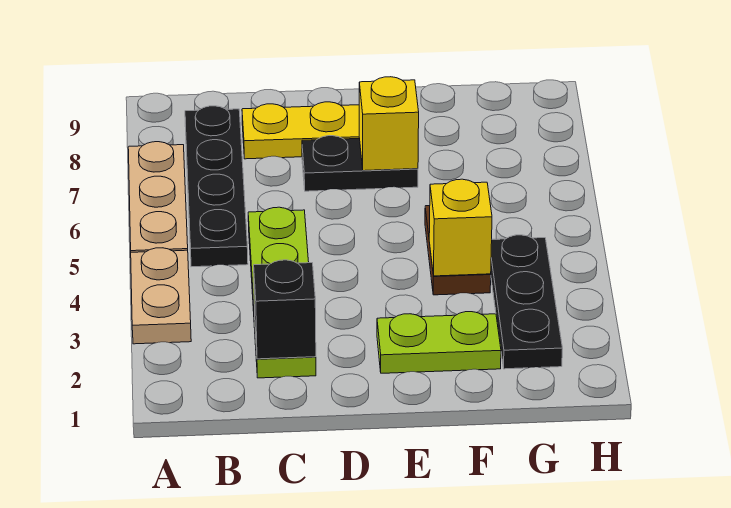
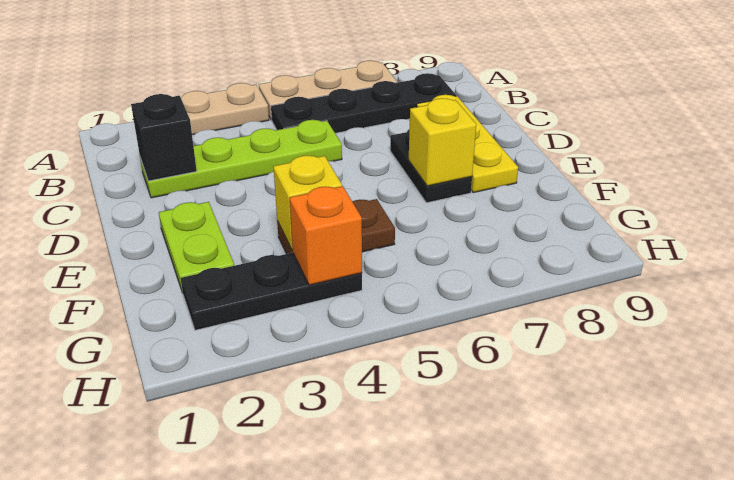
none -> orange 1x1 brick [290,186,362,285]

